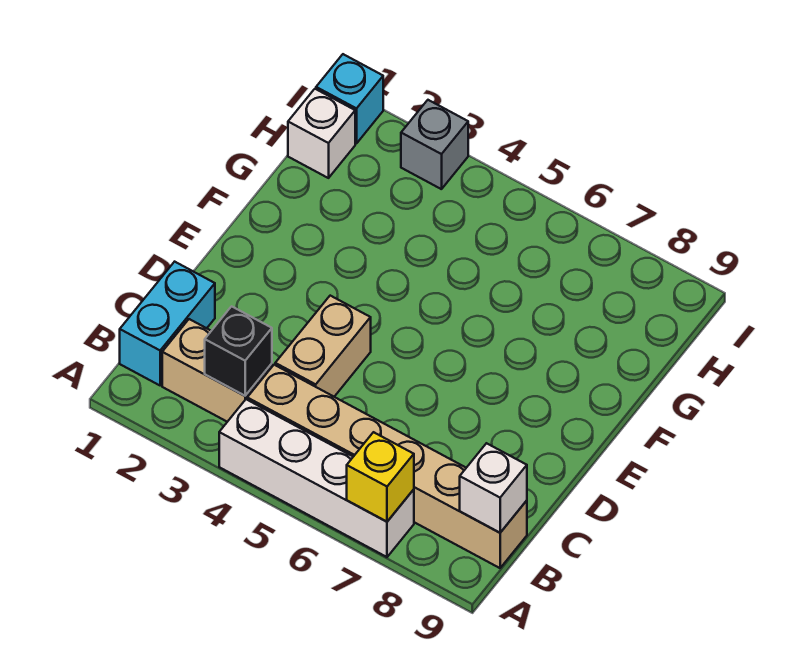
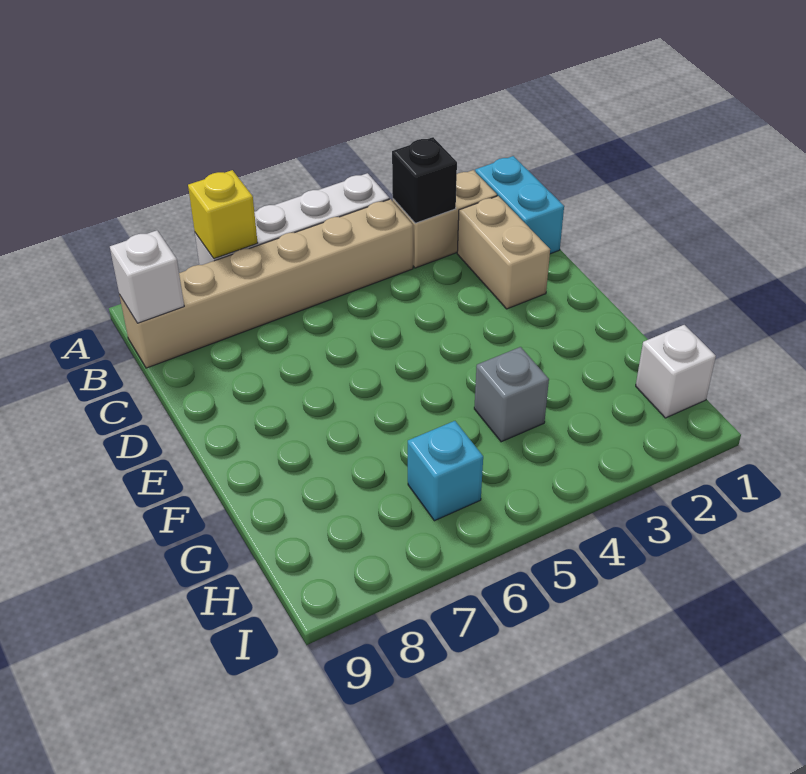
tan 1x2 brick [275,296,371,397] -> tan 1x2 brick moved to [457,196,550,309]
cyan 1x1 brick [316,54,383,144] -> cyan 1x1 brick moved to [408,421,483,521]
grey 1x1 brick [401,100,468,189] -> grey 1x1 brick moved to [474,347,549,442]

